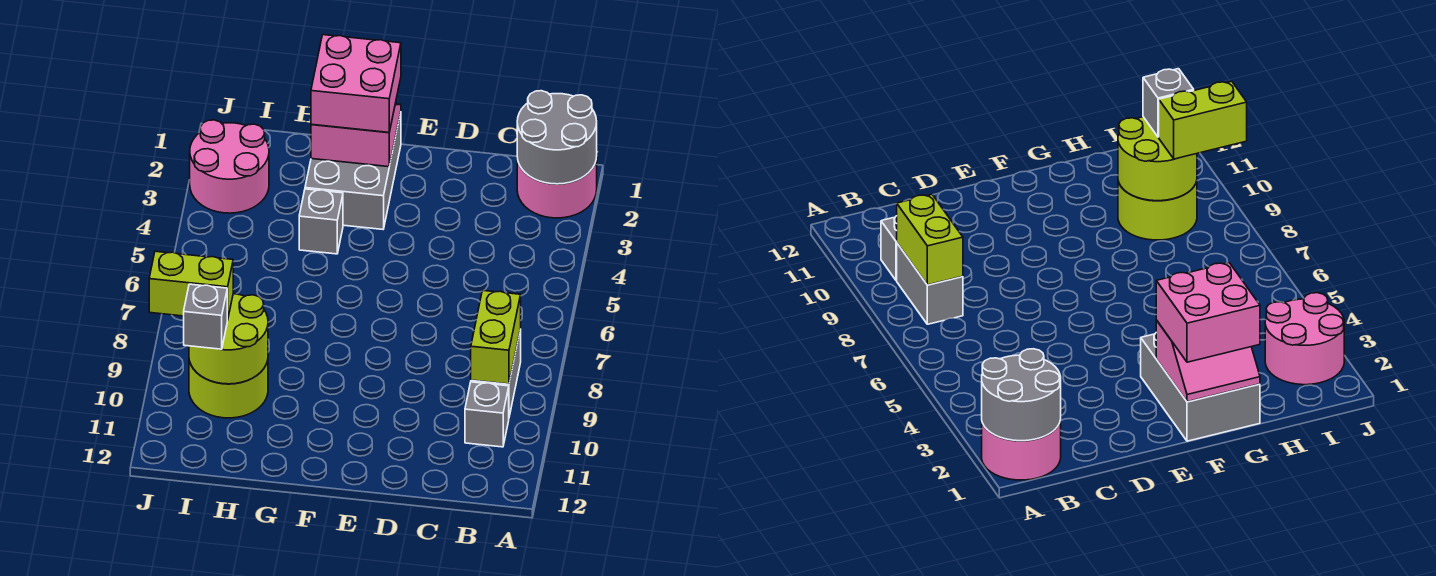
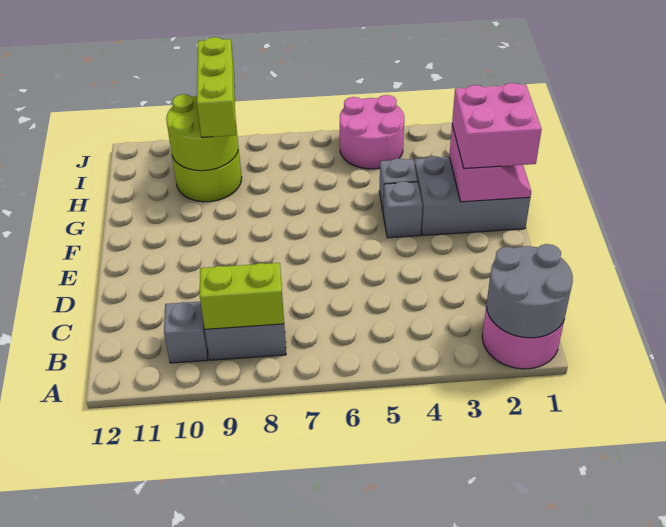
pink 2x2 round brick [190,120,269,213] -> pink 2x2 round brick moved to [340,95,404,169]
lime 1x2 brick [149,251,233,320] -> lime 1x3 brick [197,37,236,137]
grey 1x1 brick [184,284,227,349] -> grey 1x1 brick moved to [383,181,423,238]

